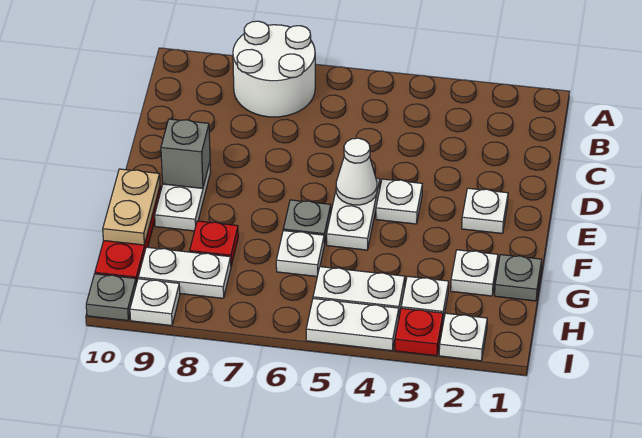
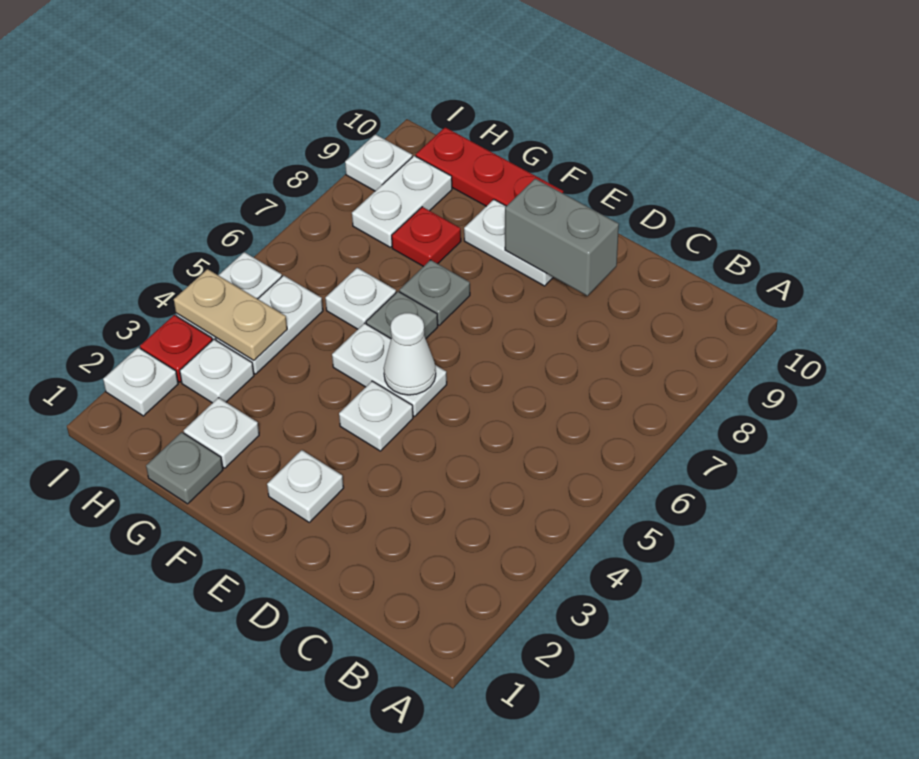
white 2x2 round brick [233,21,315,117] -> none
grey 1x1 brick [161,119,210,188] -> grey 1x2 brick [505,179,619,296]
tan 1x2 plate [103,169,160,245] -> tan 1x2 plate moved to [174,269,287,361]
grey 1x1 plate [86,274,136,321] -> grey 1x1 plate moved to [399,260,470,325]

